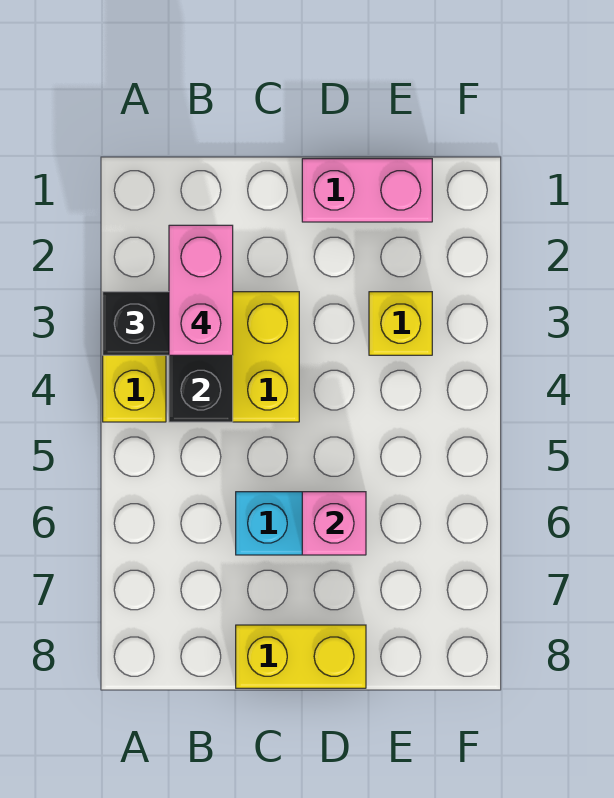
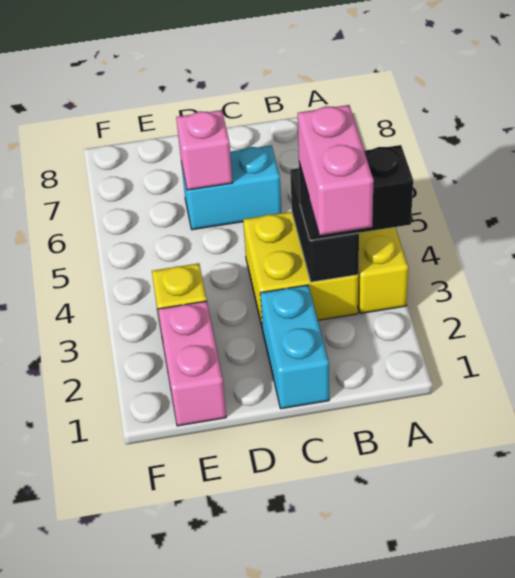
none -> cyan 1x2 brick [260,285,329,409]
yellow 1x2 brick [236,625,366,688] -> none
pink 1x2 brick [302,159,432,222] -> pink 1x2 brick turned to [158,301,226,426]

